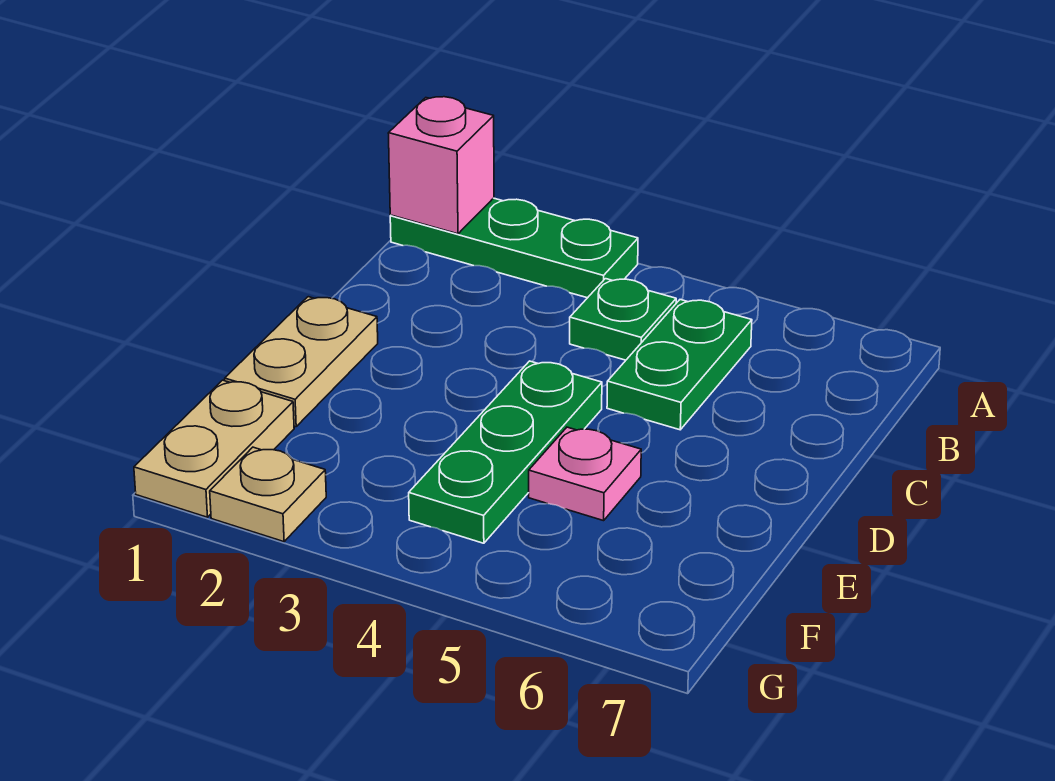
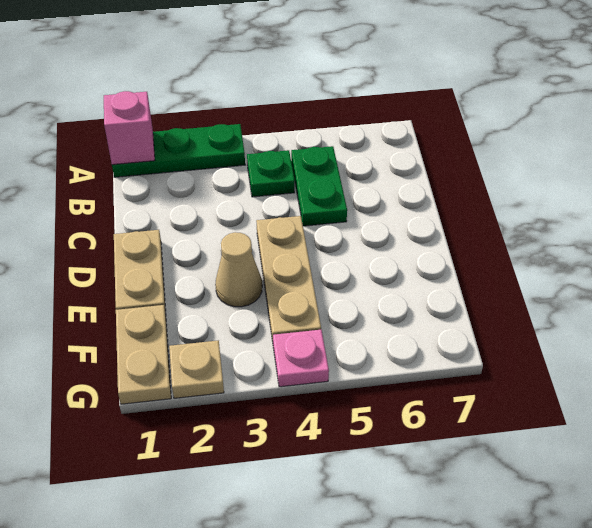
green 1x3 plate [409,361,602,543] -> tan 1x3 plate [256,216,321,341]
none -> tan 1x1 cone [215,232,262,307]
pink 1x1 plate [529,427,641,521] -> pink 1x1 plate moved to [273,330,329,387]

